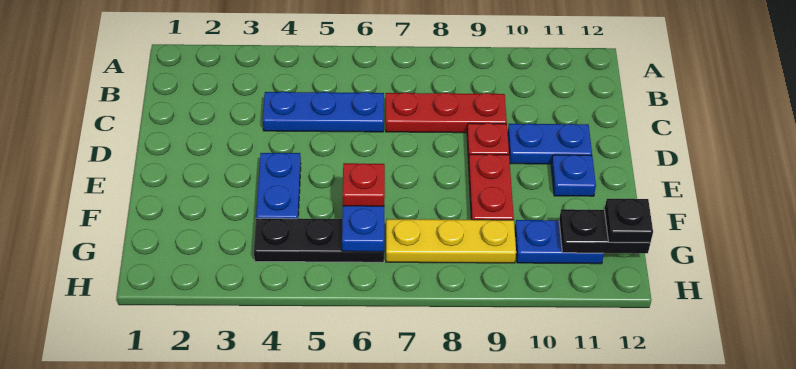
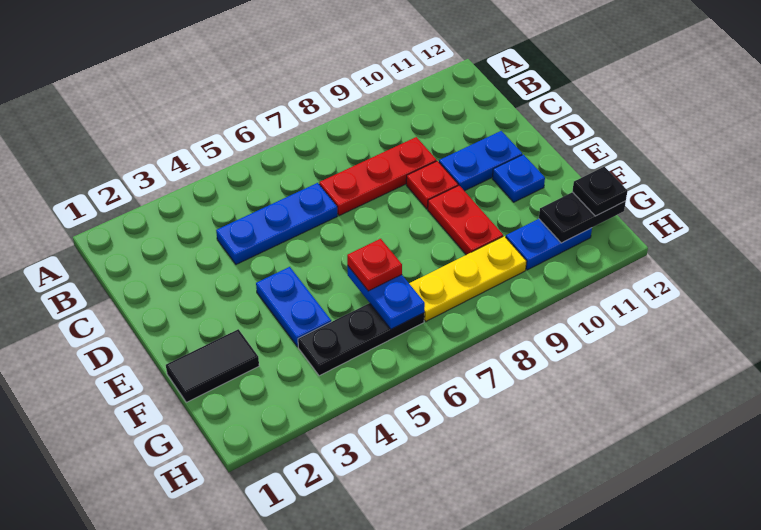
none -> black 1x2 tile [166,329,259,402]

